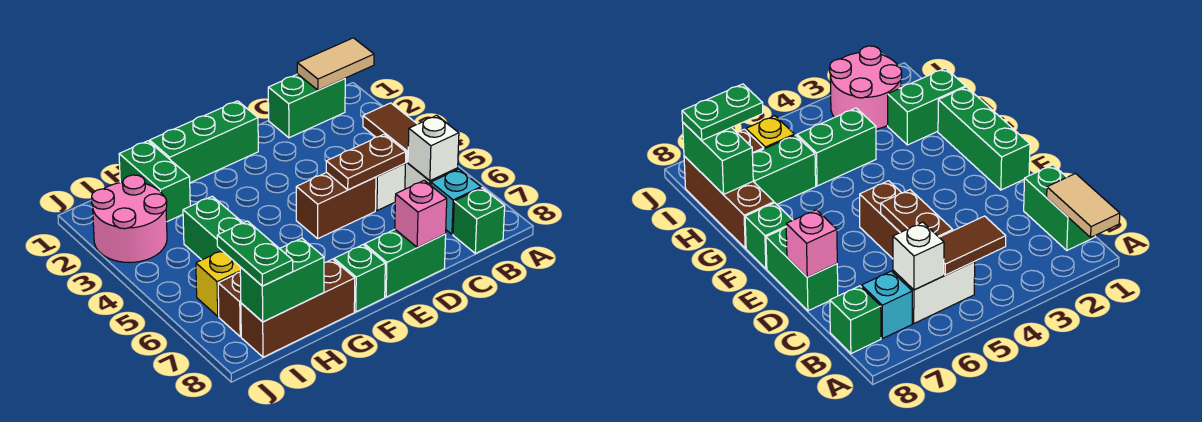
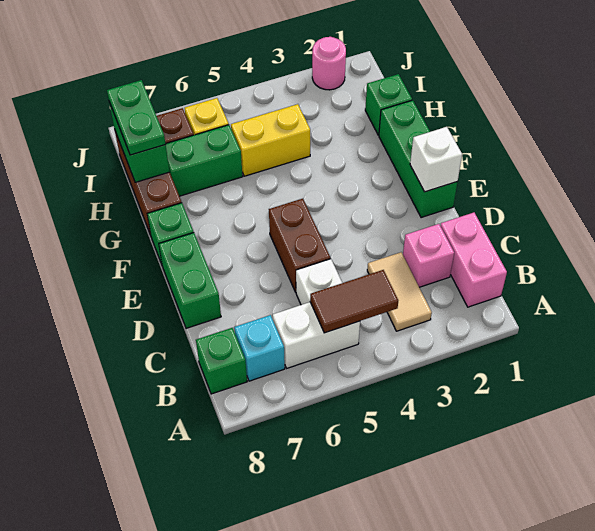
tan 1x2 tile [297,38,374,90] -> tan 1x2 tile moved to [367,252,432,331]
green 1x2 brick [268,74,345,138] -> pink 1x2 brick [440,213,507,307]
white 1x1 brick [408,115,459,181] -> white 1x1 brick moved to [410,127,462,192]
brown 1x2 plate [326,134,406,190] -> none
pink 1x1 brick [395,180,447,247] -> pink 1x1 brick moved to [403,224,454,287]
green 1x2 brick [119,141,190,222] -> green 1x1 brick [365,74,412,135]
green 1x2 brick [183,196,243,260] -> yellow 1x2 brick [231,104,310,176]
pink 2x2 round brick [92,175,167,263] -> pink 1x1 round brick [312,37,346,90]
green 1x2 plate [217,221,293,286] -> green 1x2 plate turned to [107,80,166,155]

